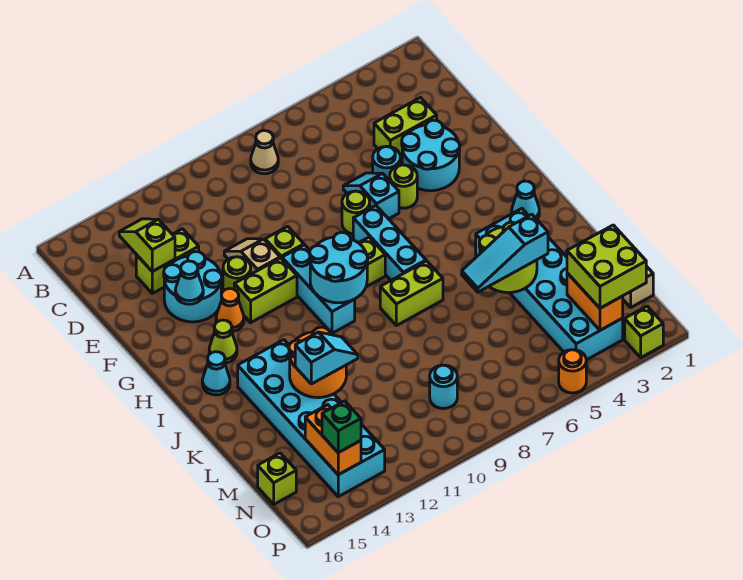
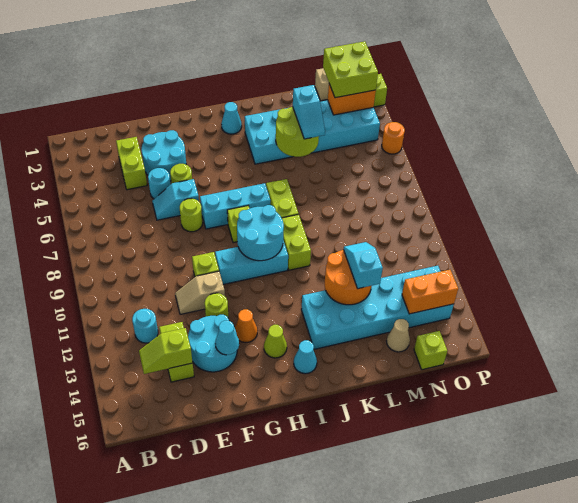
tan 1x1 cone [251,131,278,174] -> tan 1x1 cone moved to [387,319,410,352]
lime 1x2 brick [234,258,297,323] -> lime 1x2 brick moved to [282,214,311,270]
cyan 1x3 slope [462,214,548,292] -> cyan 1x2 slope [293,85,325,139]
cyan 1x1 round brick [430,365,457,409] -> cyan 1x1 round brick moved to [132,309,158,343]
green 1x1 brick [322,401,361,453] -> none

